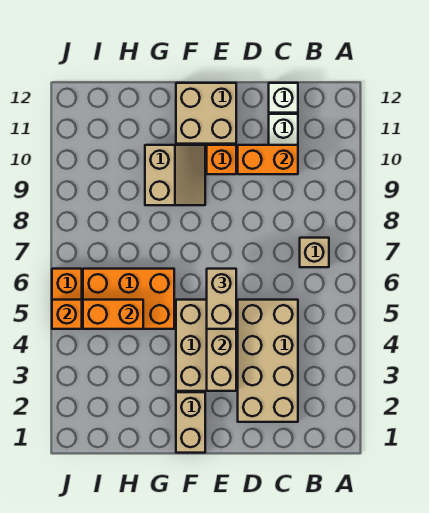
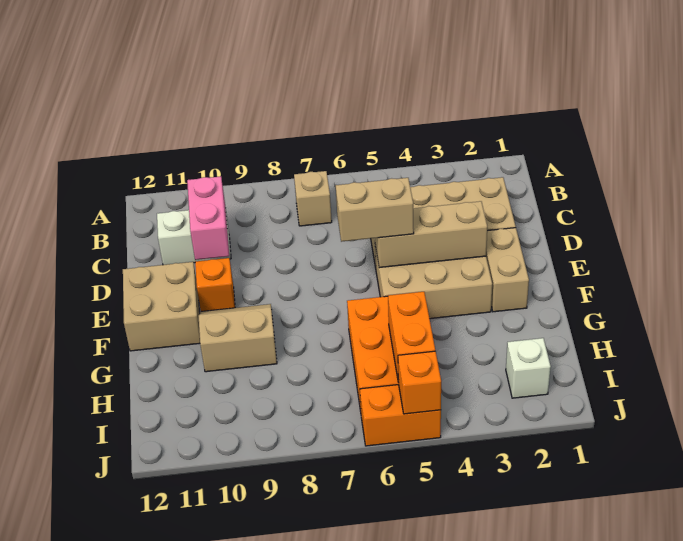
orange 1x2 brick [238,145,298,174] -> pink 1x2 brick [187,176,229,260]
white 1x1 brick [269,83,298,113] -> white 1x1 brick moved to [506,338,551,398]
tan 1x2 brick [176,392,205,453] -> tan 1x2 brick turned to [486,228,529,312]

